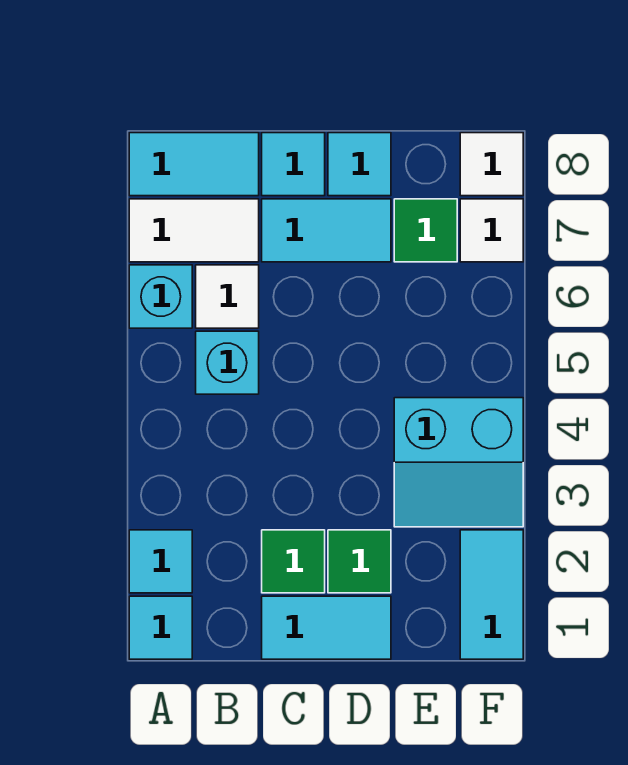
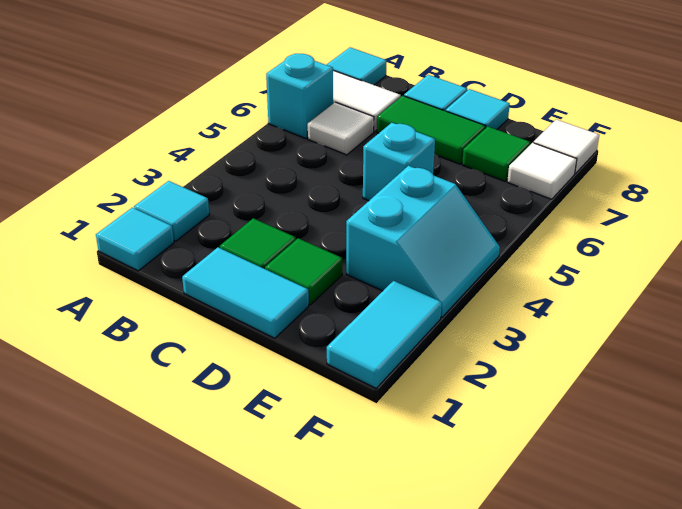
cyan 1x2 tile [129,133,259,196] -> cyan 1x1 tile [327,47,387,85]
cyan 1x1 brick [196,331,259,394] -> cyan 1x1 brick moved to [363,123,435,201]
cyan 1x2 tile [262,199,391,262] -> green 1x2 tile [377,96,486,164]
cyan 2x2 slope [394,398,523,527] -> cyan 2x2 slope turned to [346,166,500,317]

